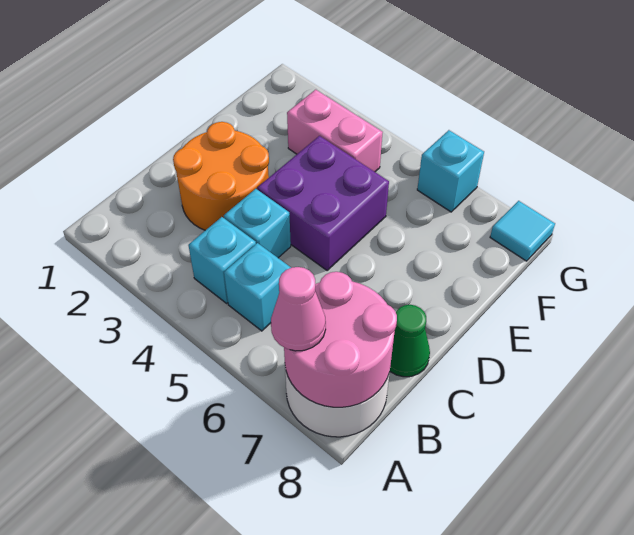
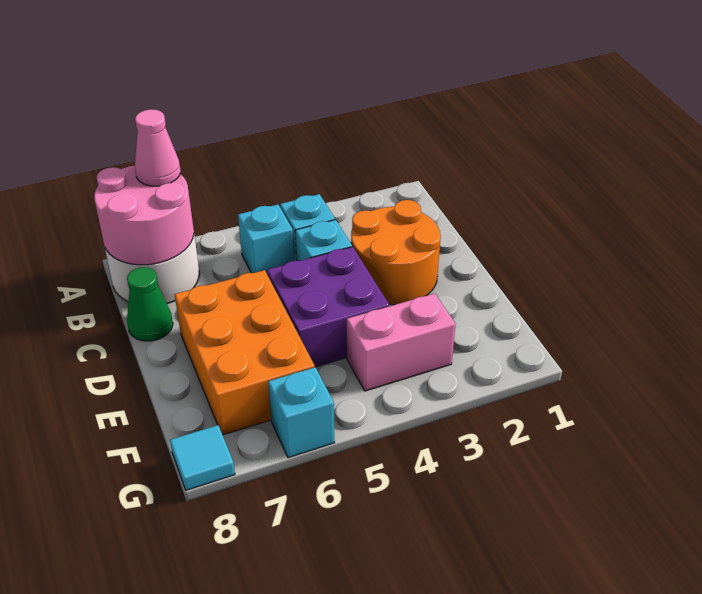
none -> orange 2x3 brick [175,270,315,435]

